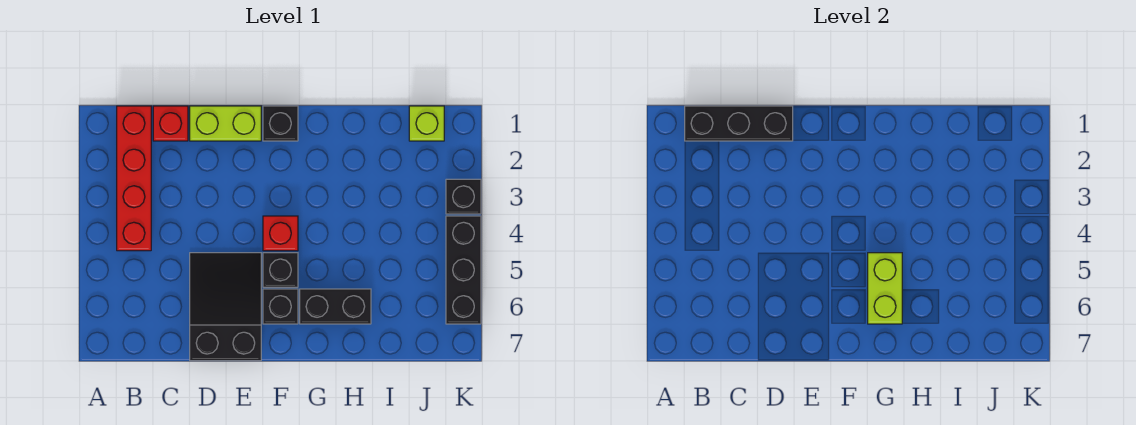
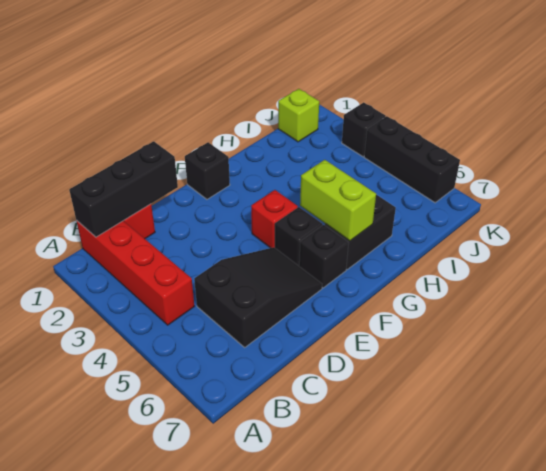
lime 1x2 brick [190,106,261,141] -> none
black 2x3 slope [190,253,261,361] -> black 2x3 slope turned to [194,247,322,347]

